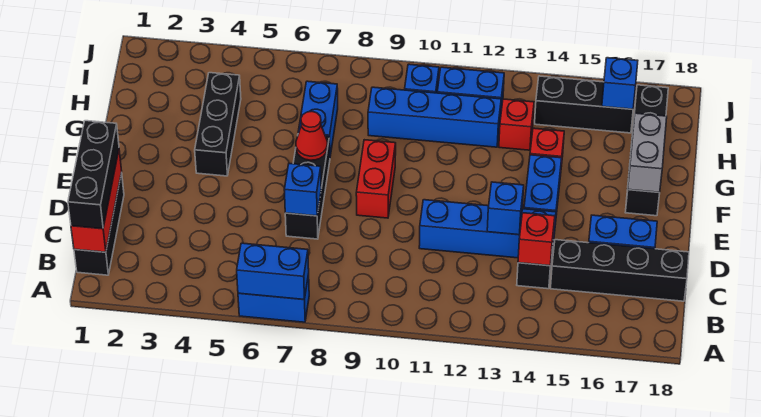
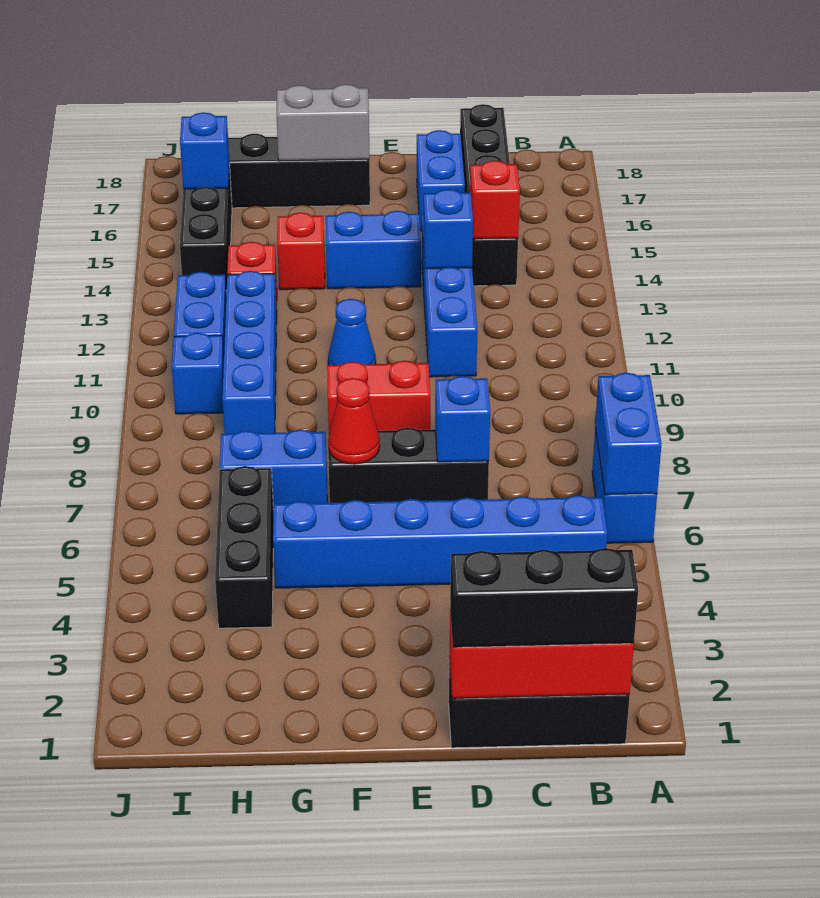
none -> blue 1x6 brick [273,495,607,588]
black 1x3 brick [195,73,241,176] -> black 1x3 brick turned to [215,466,274,628]
none -> blue 1x1 cone [328,299,376,365]

